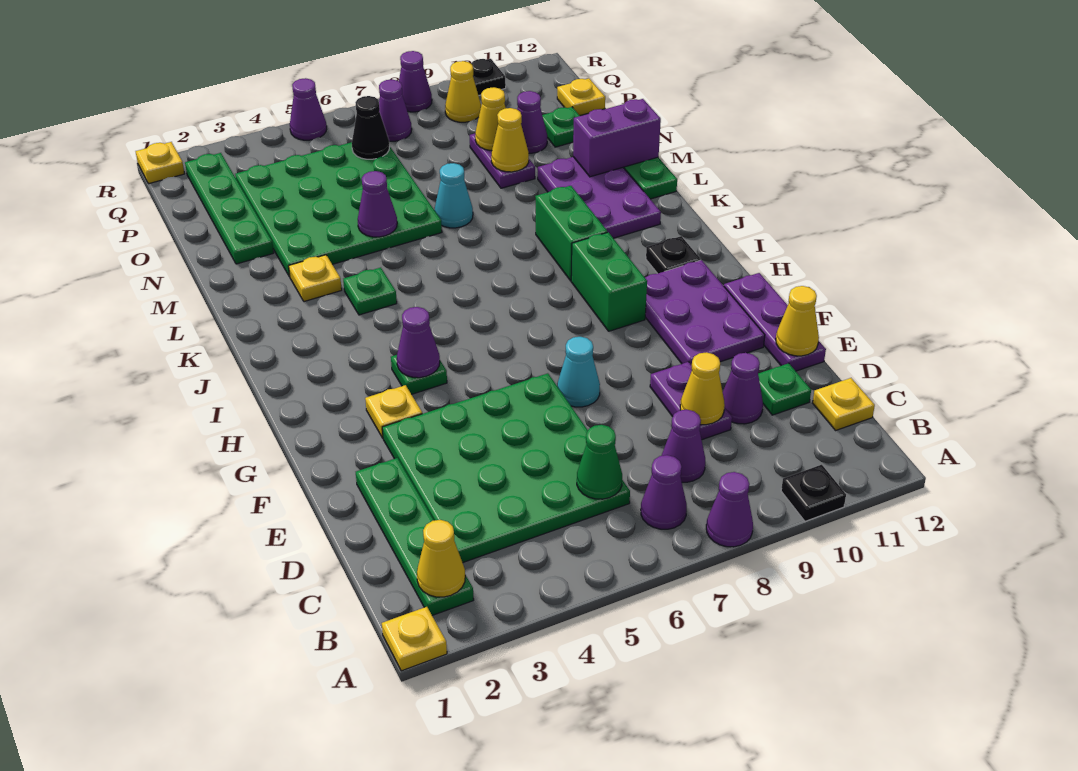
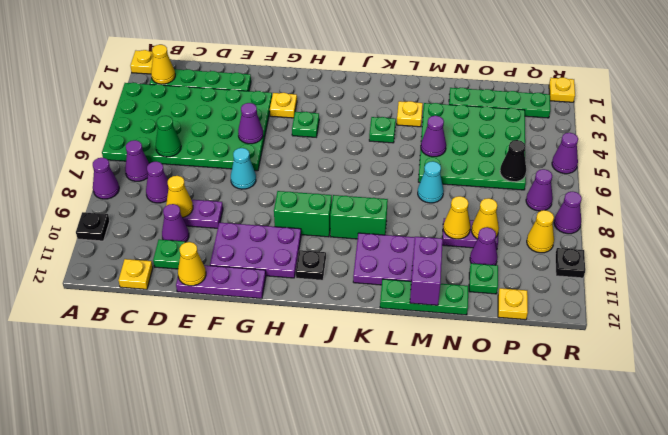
green 4x4 plate [382,373,630,563] -> green 4x6 plate [102,83,272,171]
purple 1x1 cone [397,307,440,378] -> purple 1x1 cone moved to [238,103,263,144]

